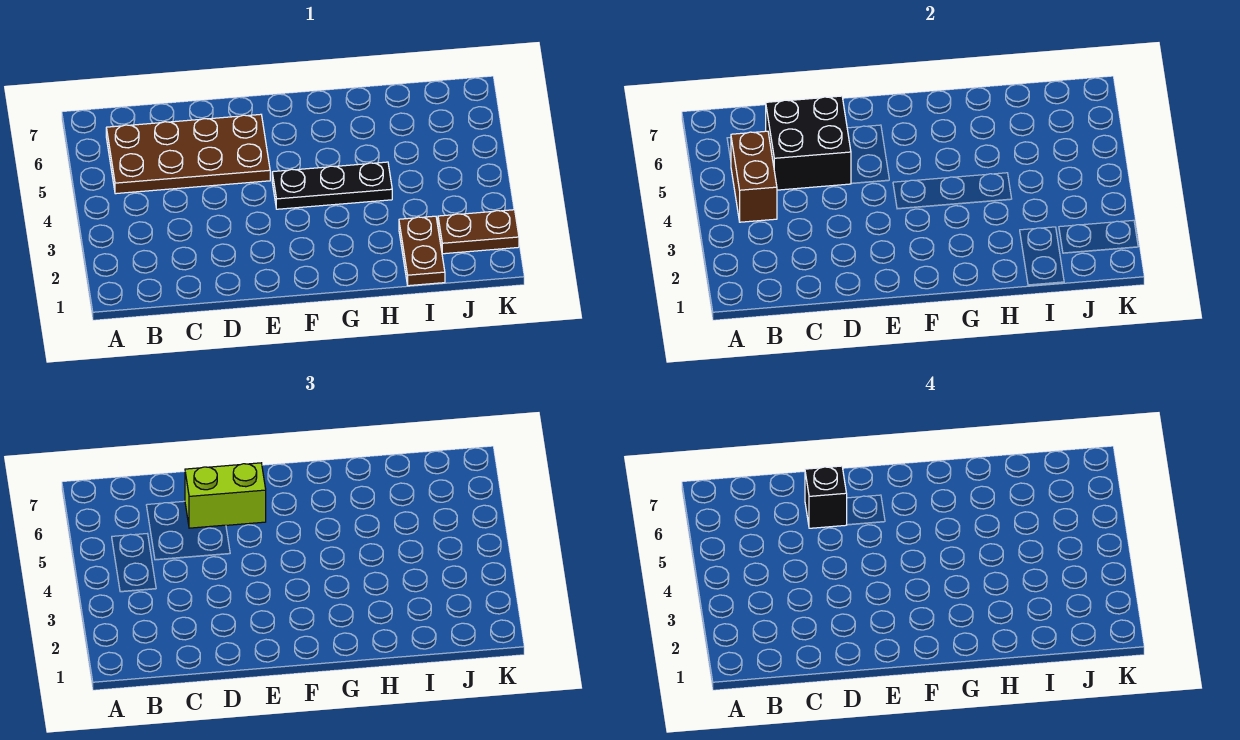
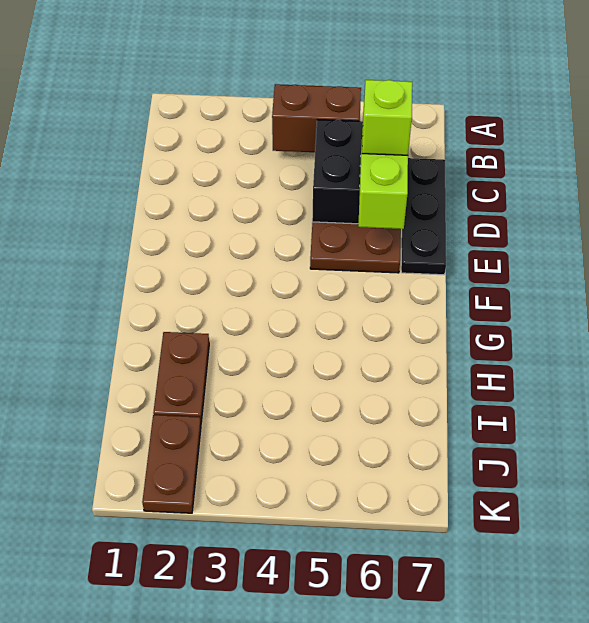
black 1x1 brick [805,466,847,528] -> lime 1x1 brick [362,80,412,155]
black 1x3 plate [272,162,392,209] -> black 1x3 plate moved to [401,158,446,275]
brown 1x2 plate [399,216,445,286] -> brown 1x2 plate turned to [153,332,209,422]

